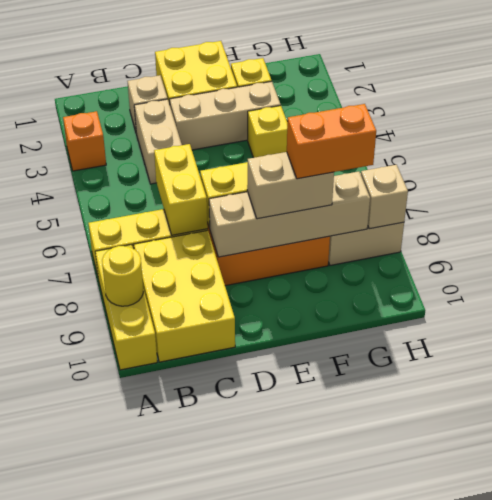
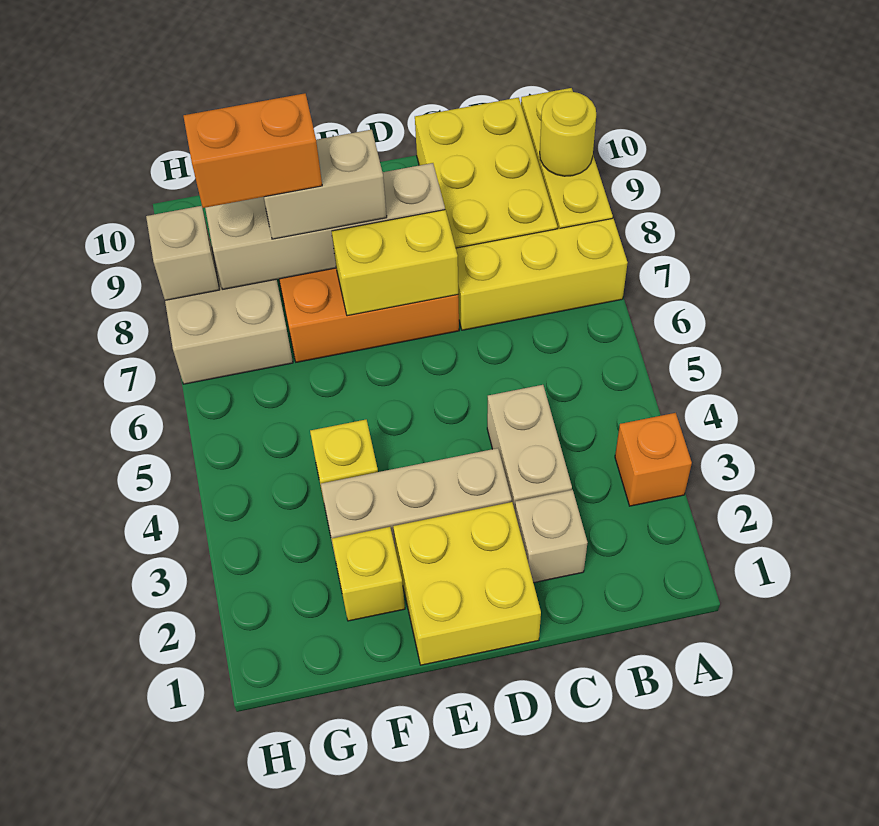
yellow 1x2 brick [154,144,208,235] -> none

